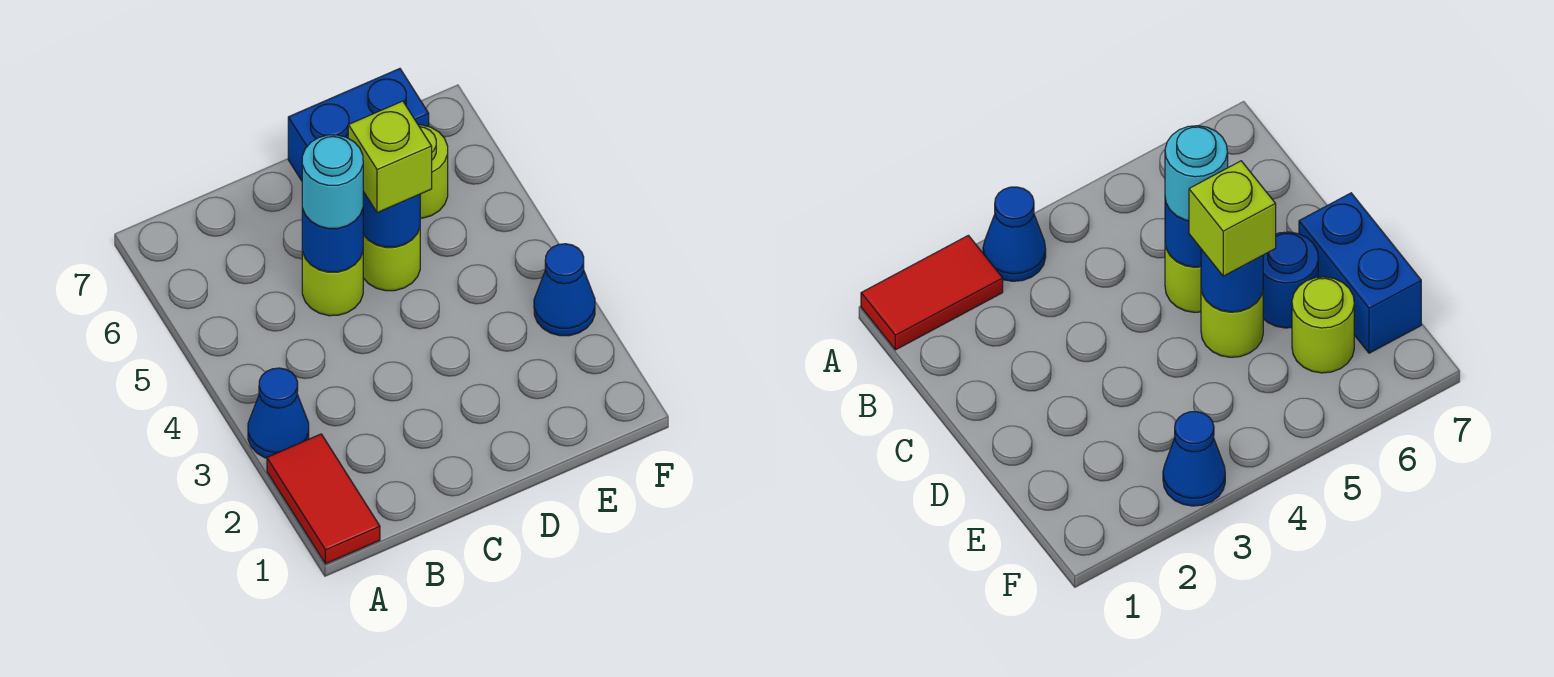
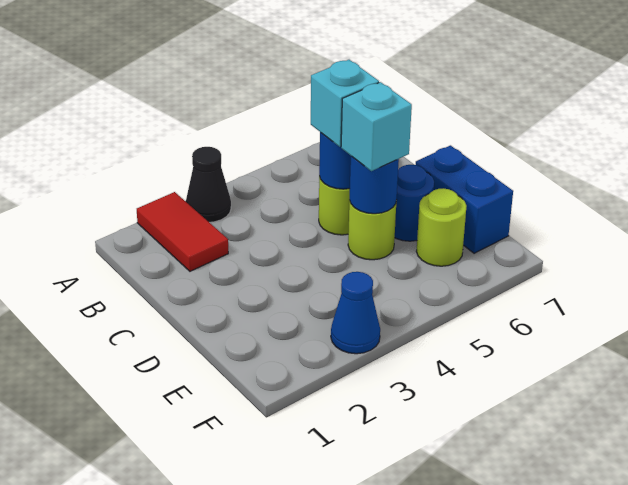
red 1x2 tile [267,434,380,564] -> red 1x2 tile turned to [137,192,228,271]
blue 1x1 cone [248,368,309,458] -> black 1x1 cone [186,147,231,222]
cyan 1x1 round brick [302,135,363,229] -> cyan 1x1 brick [311,60,379,147]
lime 1x1 brick [348,101,432,213] -> cyan 1x1 brick [341,82,412,171]

